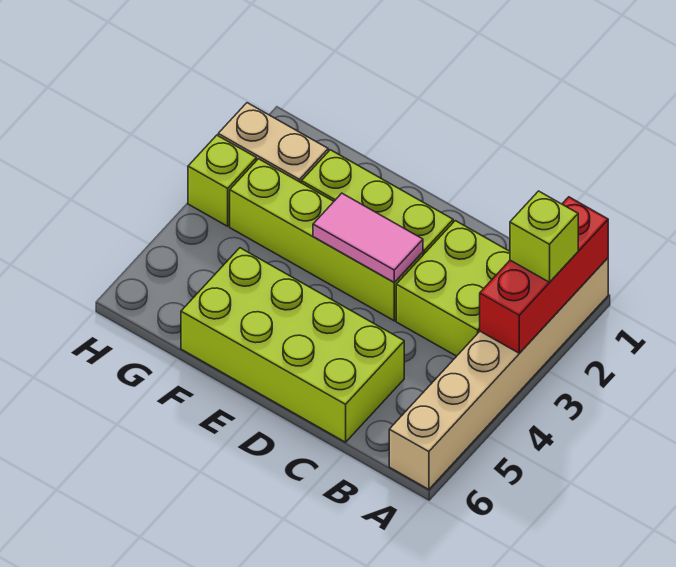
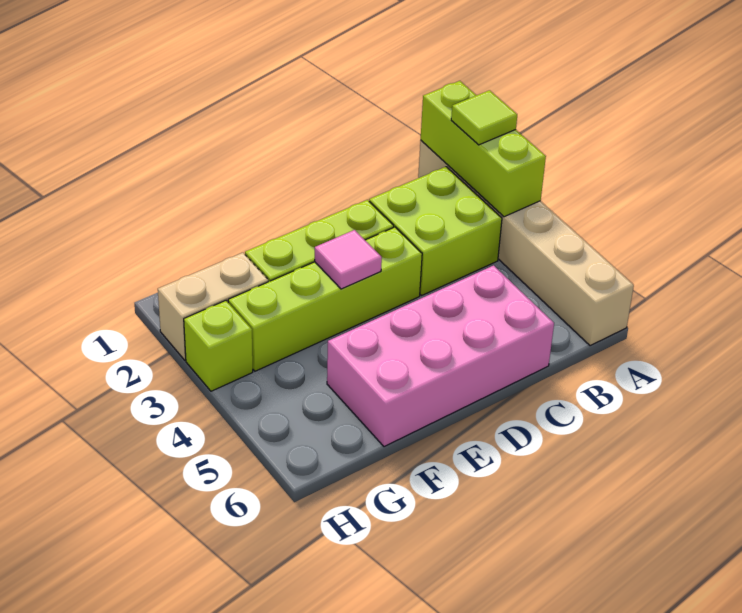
red 1x3 brick [480,197,608,353] -> lime 1x3 brick [421,81,546,217]
lime 1x1 brick [510,191,578,282] -> lime 1x1 tile [451,90,517,145]
lime 2x4 brick [181,248,404,442] -> pink 2x4 brick [327,265,554,447]
pink 1x2 tile [313,193,423,282] -> pink 1x1 tile [315,230,382,289]

